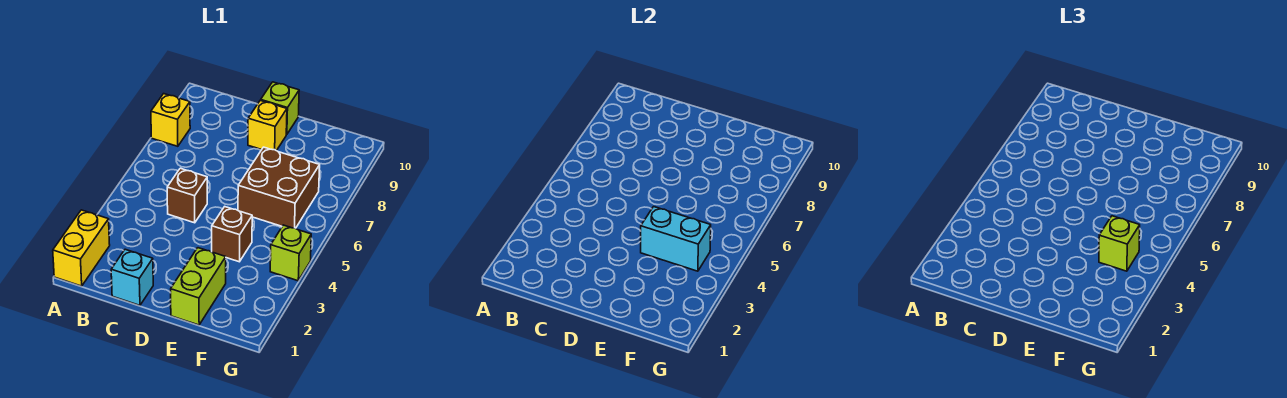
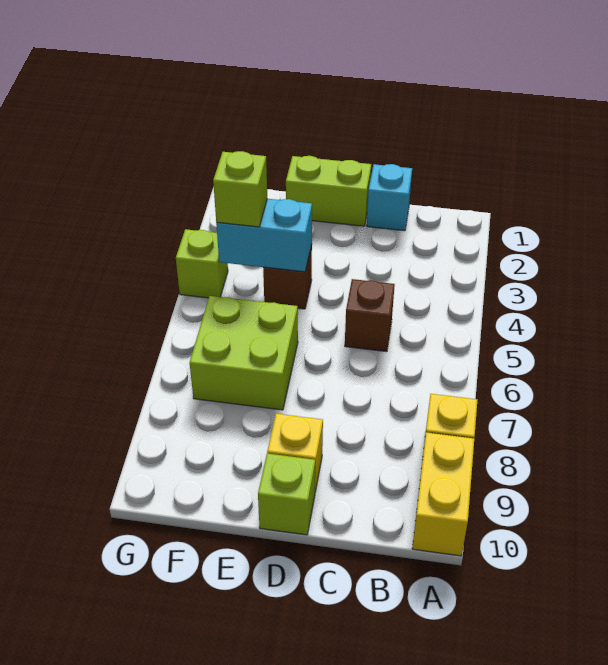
yellow 1x2 brick [53,210,110,286] -> yellow 1x2 brick moved to [412,432,474,556]
lime 1x2 brick [171,248,226,325] -> lime 1x2 brick turned to [286,156,371,226]
brown 2x2 brick [238,147,320,228] -> lime 2x2 brick [190,296,298,410]

